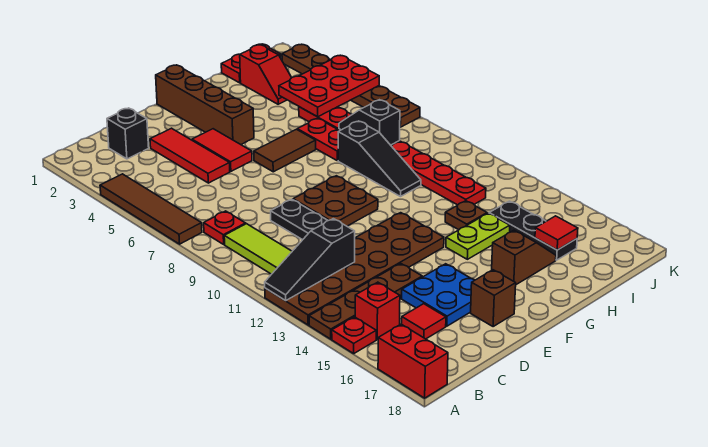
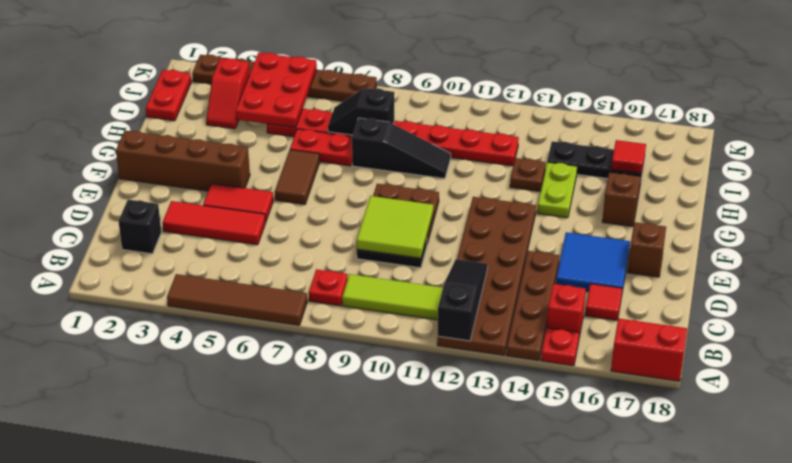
black 1x3 slope [265,219,355,301] -> black 1x3 slope turned to [437,259,488,341]
none -> lime 2x2 tile [357,196,433,258]
blue 2x2 plate [402,264,475,326] -> blue 2x2 tile [556,232,630,292]
red 1x2 slope [240,45,292,104] -> red 1x2 slope turned to [206,58,250,129]

